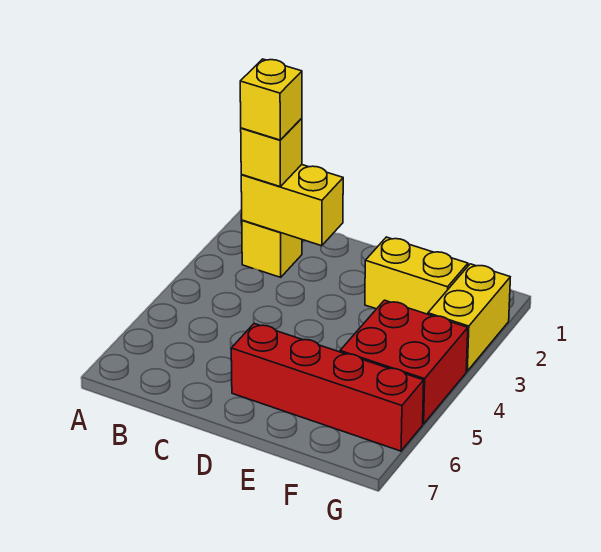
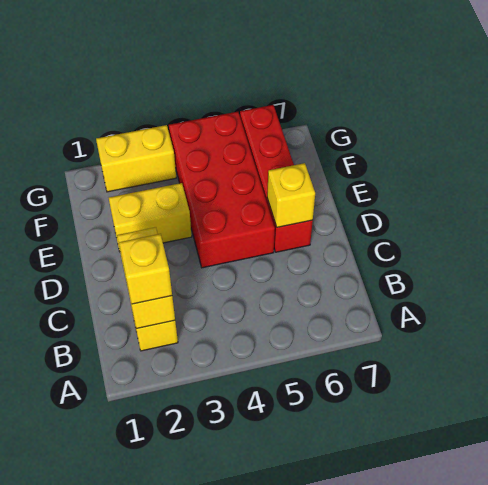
yellow 1x1 brick [240,59,302,140] -> yellow 1x1 brick moved to [267,163,315,227]
yellow 1x2 brick [365,237,468,314] -> yellow 1x2 brick turned to [109,183,192,252]
red 2x2 brick [340,300,468,424] -> red 2x4 brick [169,112,275,268]

